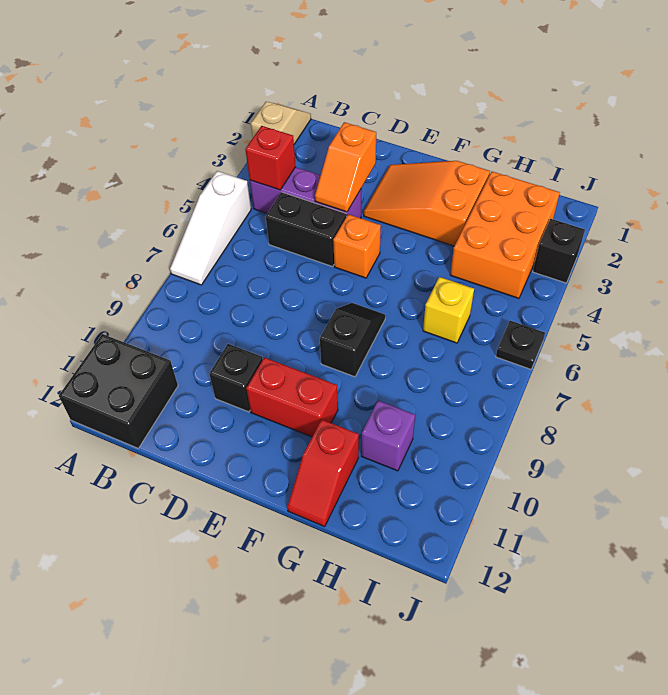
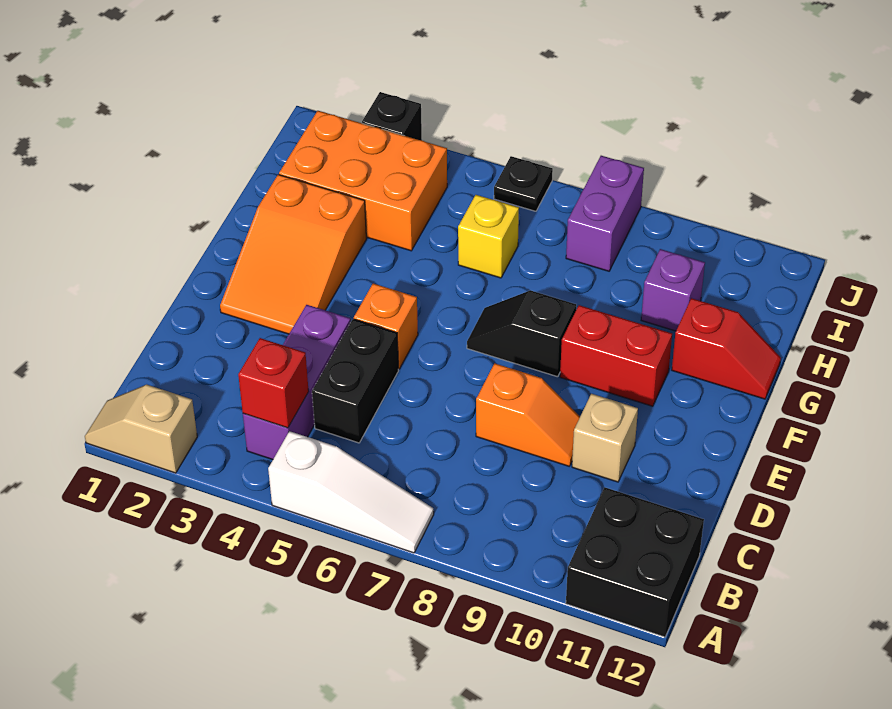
orange 1x2 slope [315,122,376,212] -> orange 1x2 slope moved to [476,363,580,466]
black 1x1 brick [209,344,263,412] -> tan 1x1 brick [572,394,638,482]
red 1x2 brick [246,357,338,437] -> red 1x2 brick turned to [560,305,672,406]
none -> purple 1x2 brick [566,156,644,271]

